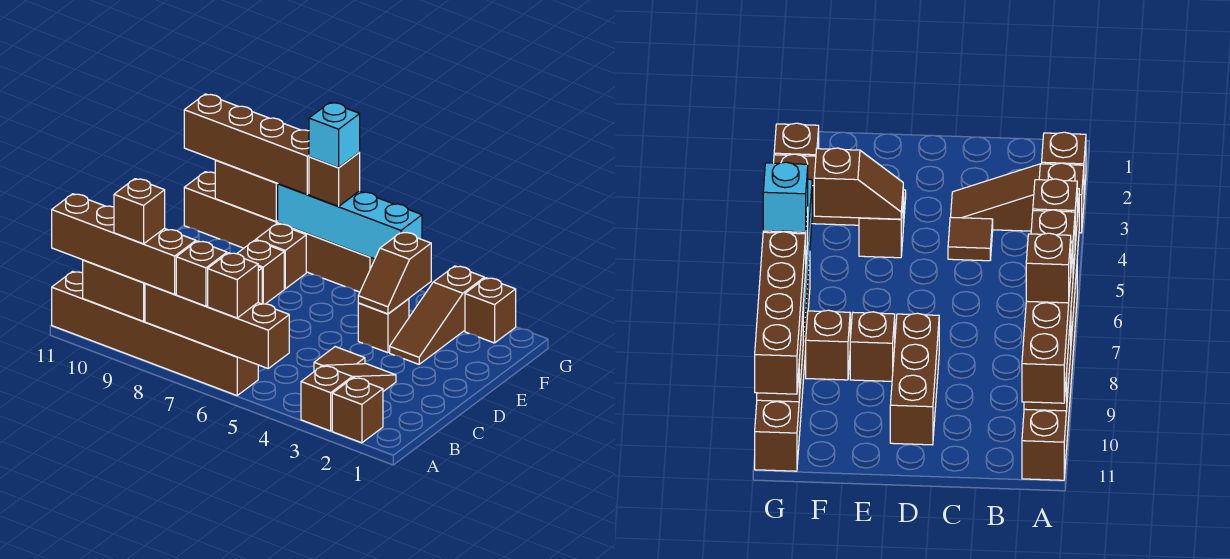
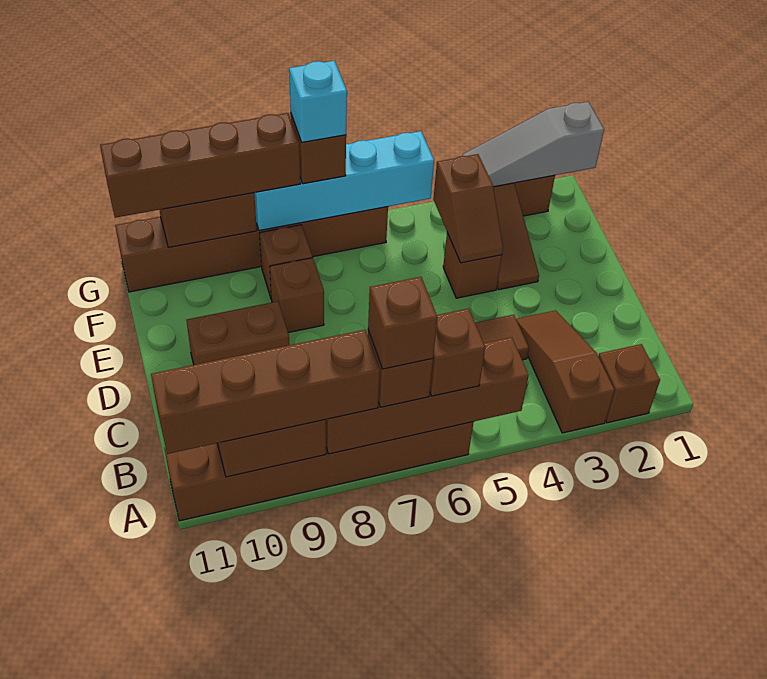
brown 1x1 brick [114,179,165,244] -> brown 1x1 brick moved to [368,277,438,369]
brown 1x3 brick [890,313,939,445] -> brown 1x2 brick [186,301,289,365]
none -> grey 1x3 slope [462,102,604,187]

